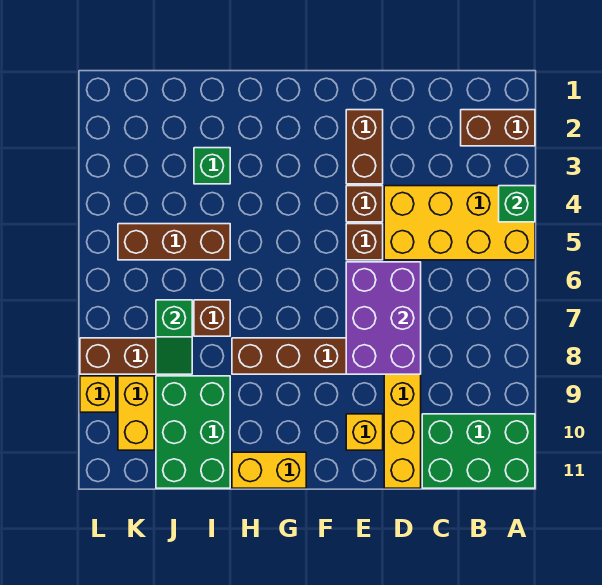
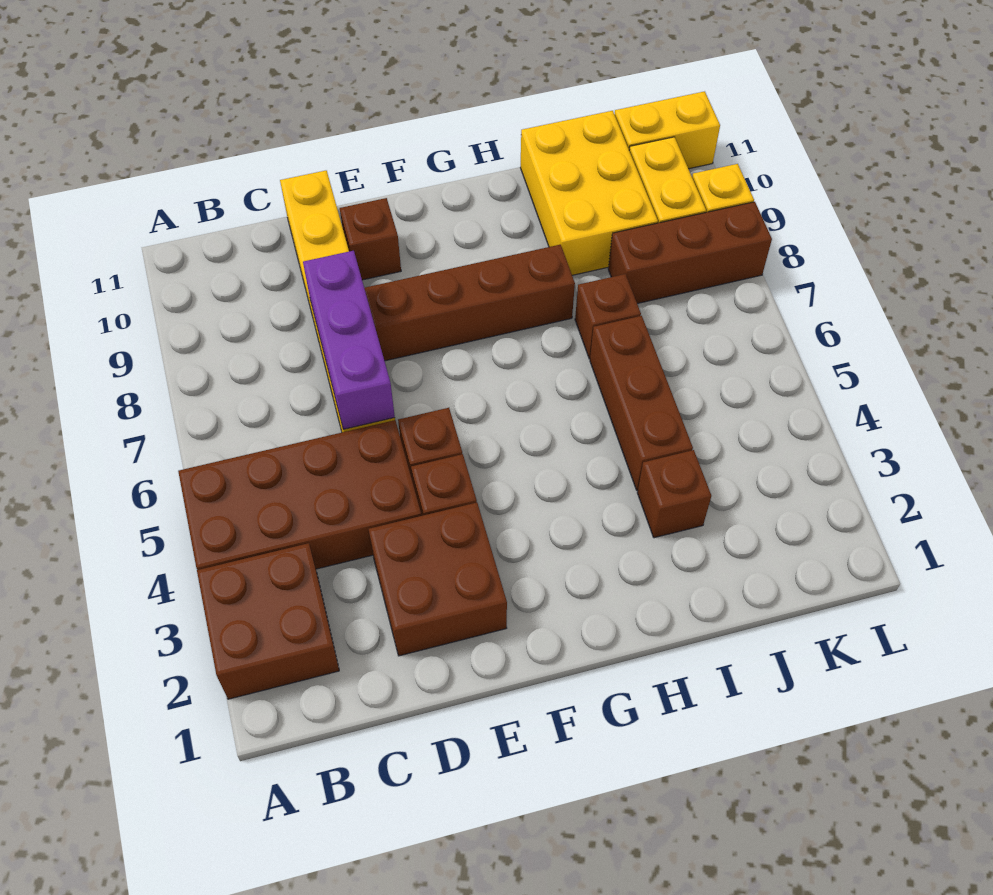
brown 1x2 brick [461,110,535,146] -> brown 2x2 brick [197,543,339,699]
yellow 2x4 brick [384,186,535,260] -> brown 2x4 brick [178,420,421,570]
green 1x1 brick [499,186,535,222] -> none
green 2x3 brick [422,414,535,488] -> none
purple 2x3 brick [346,262,421,374] -> purple 1x3 brick [303,251,395,429]
brown 1x2 brick [346,110,383,184] -> brown 2x2 brick [369,503,507,656]
yellow 1x1 brick [346,414,383,450] -> brown 1x1 brick [340,198,401,280]
yellow 1x2 brick [232,452,306,488] -> yellow 1x2 brick moved to [615,91,720,169]
green 1x1 brick [194,148,230,184] -> brown 1x1 brick [637,450,711,538]
brown 1x3 brick [118,224,230,260] -> brown 1x3 brick turned to [590,316,693,491]
green 2x3 brick [156,376,230,488] -> yellow 2x3 brick [521,111,658,275]
green 1x2 slope [156,300,192,374] -> none

